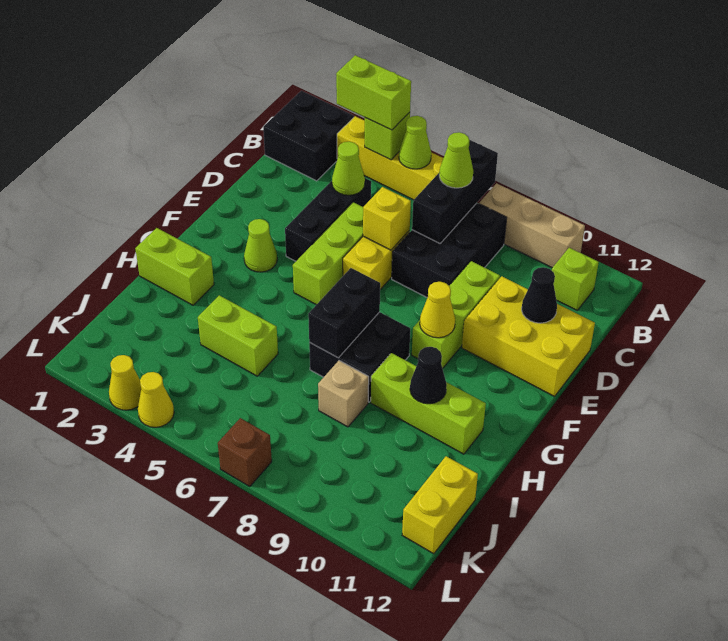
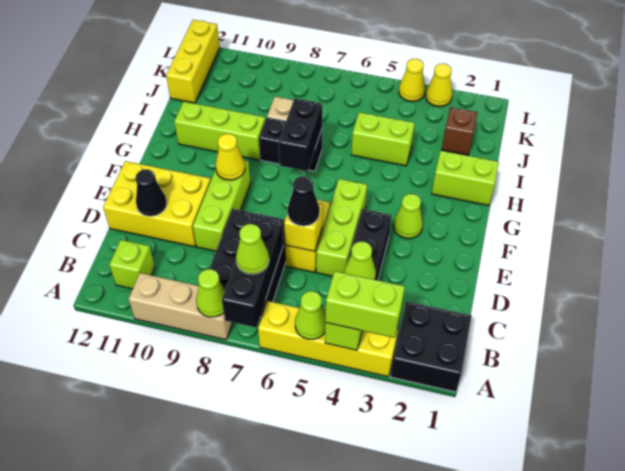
none -> lime 1x1 cone [196,269,225,317]
black 2x2 brick [309,312,410,402] -> black 1x2 brick [259,117,322,171]
black 1x1 cone [410,347,447,404] -> black 1x1 cone moved to [288,176,319,226]
yellow 1x2 brick [402,456,478,554] -> yellow 1x3 brick [166,20,220,103]
brown 1x1 brick [218,418,272,486] -> brown 1x1 brick moved to [442,107,477,155]

